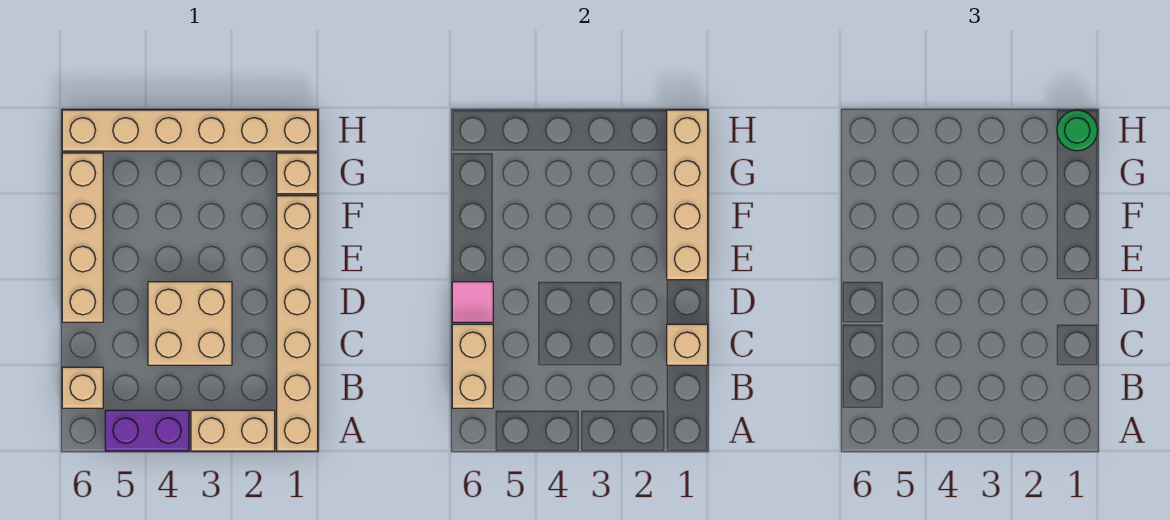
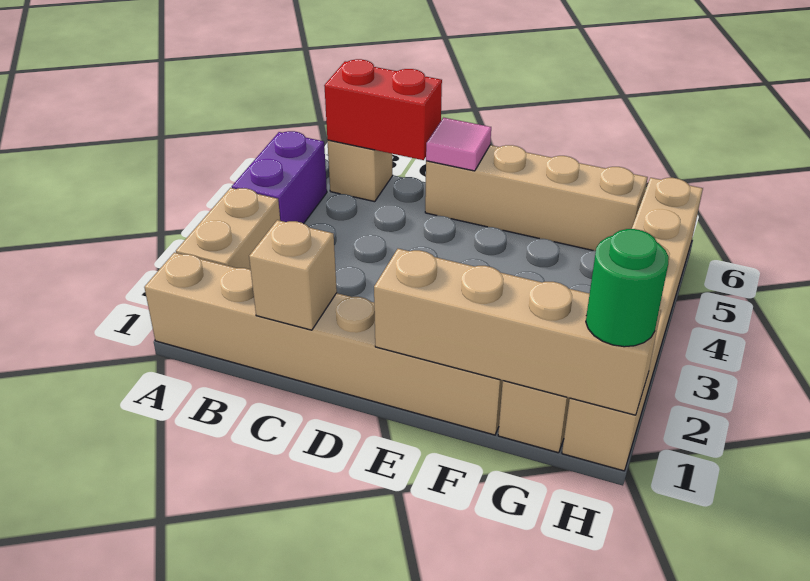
tan 1x2 brick [452,324,493,408] -> red 1x2 brick [324,59,442,160]
tan 2x2 brick [148,282,232,365] -> none

